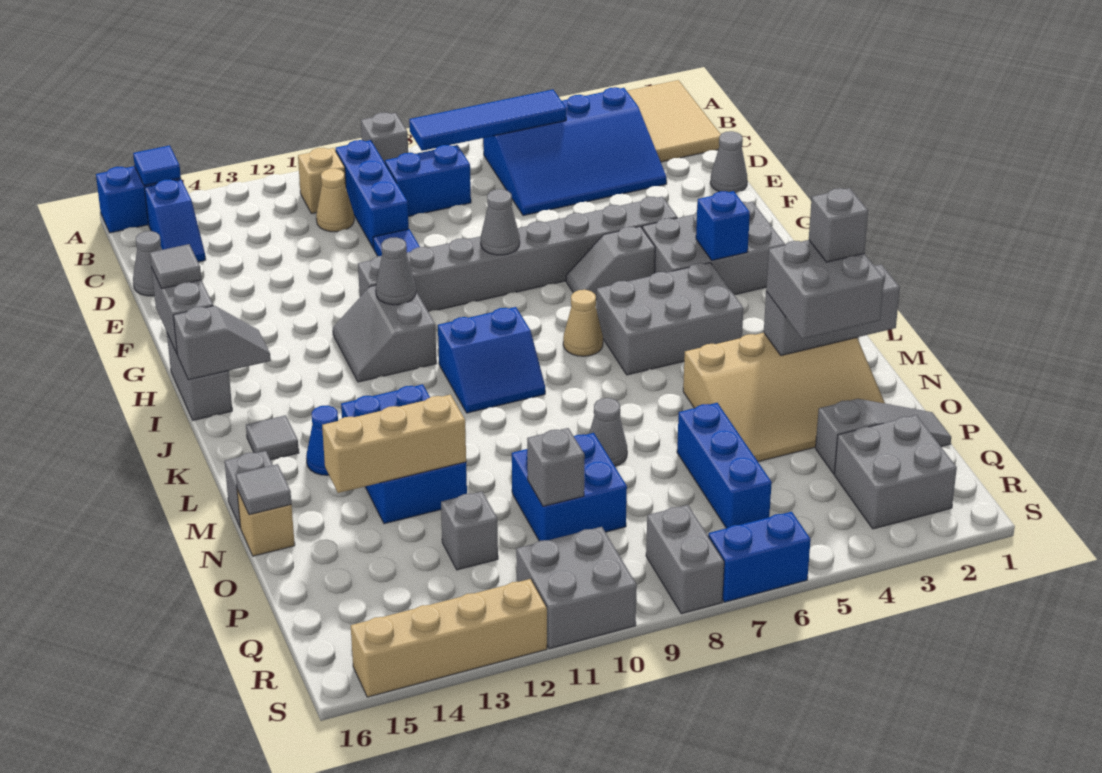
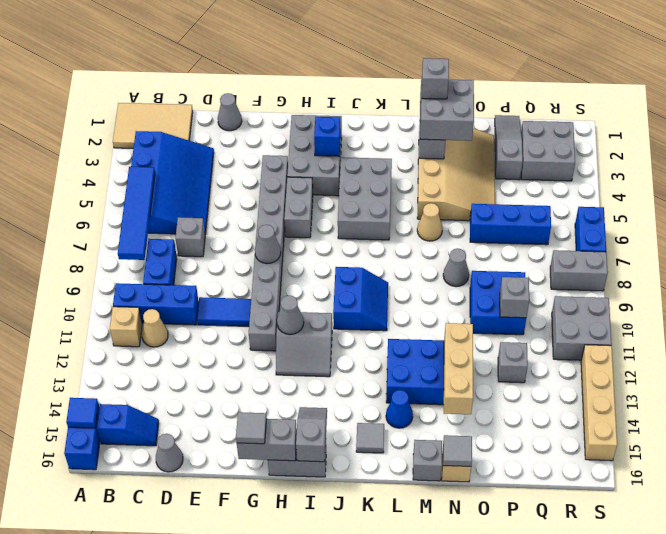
grey 1x1 brick [361,112,408,163] -> grey 1x1 brick moved to [175,217,205,257]
grey 1x2 slope [566,226,655,300] -> grey 1x2 brick [284,177,313,238]
tan 1x1 cone [563,290,603,356] -> tan 1x1 cone moved to [417,203,442,241]

